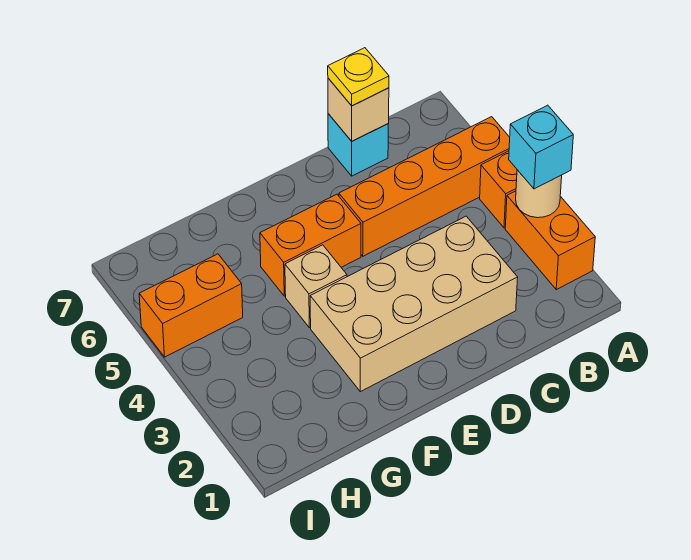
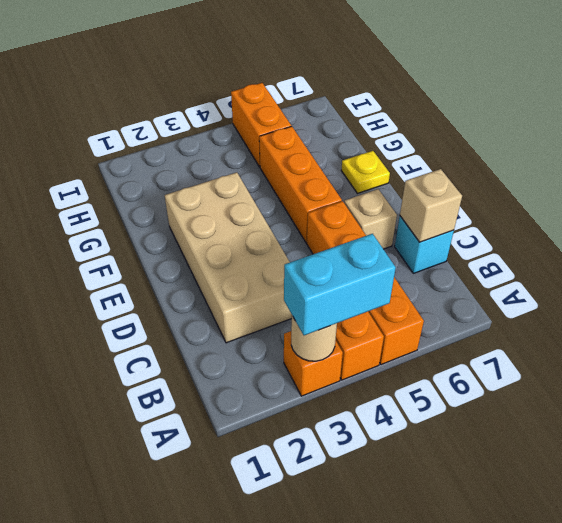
orange 1x2 brick [505,191,595,290] -> orange 1x1 brick [284,331,343,396]
cyan 1x1 brick [509,105,573,189] -> cyan 1x2 brick [284,234,396,335]
yellow 1x1 plate [328,48,389,106] -> yellow 1x1 plate moved to [341,151,390,193]
orange 1x2 brick [260,194,361,296] -> orange 1x3 brick [259,126,342,243]
tan 1x1 brick [285,245,347,328] -> tan 1x1 brick moved to [344,189,397,249]

